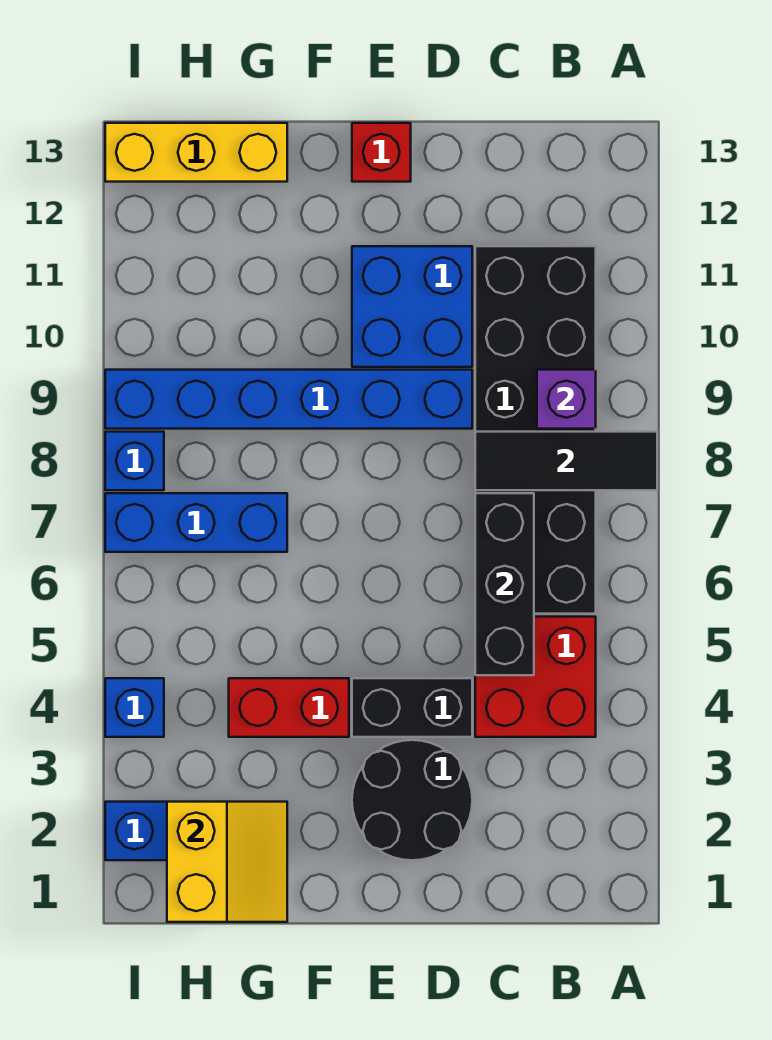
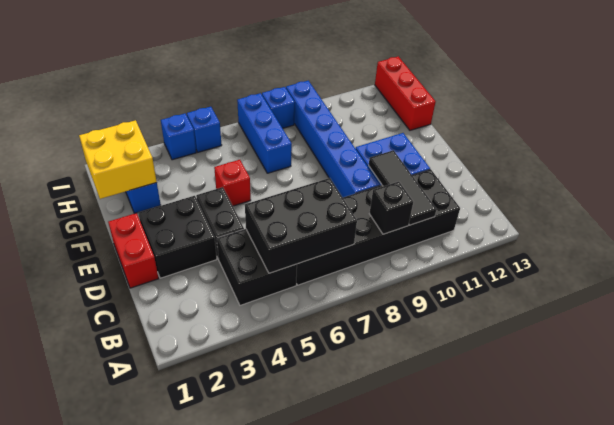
black 1x3 tile [475,432,657,490] -> black 1x3 tile moved to [369,150,437,225]
red 2x2 brick [475,617,596,737] -> black 2x2 brick [217,229,297,305]
purple 1x1 brick [537,370,596,429] -> black 1x1 brick [369,182,413,234]
black 1x3 brick [475,493,534,675] -> black 2x3 brick [245,178,357,273]
black 2x2 round brick [352,740,472,860] -> black 2x2 brick [138,196,217,278]
red 1x1 brick [352,123,411,182] -> red 1x1 brick moved to [214,160,251,206]
red 1x2 brick [229,678,349,737] -> red 1x2 brick moved to [108,213,159,288]
yellow 2x2 slope [167,802,287,922] -> yellow 2x2 brick [79,120,157,199]
yellow 1x3 brick [105,123,287,182] -> red 1x3 brick [375,56,436,130]
none -> blue 1x1 brick [187,107,222,152]

